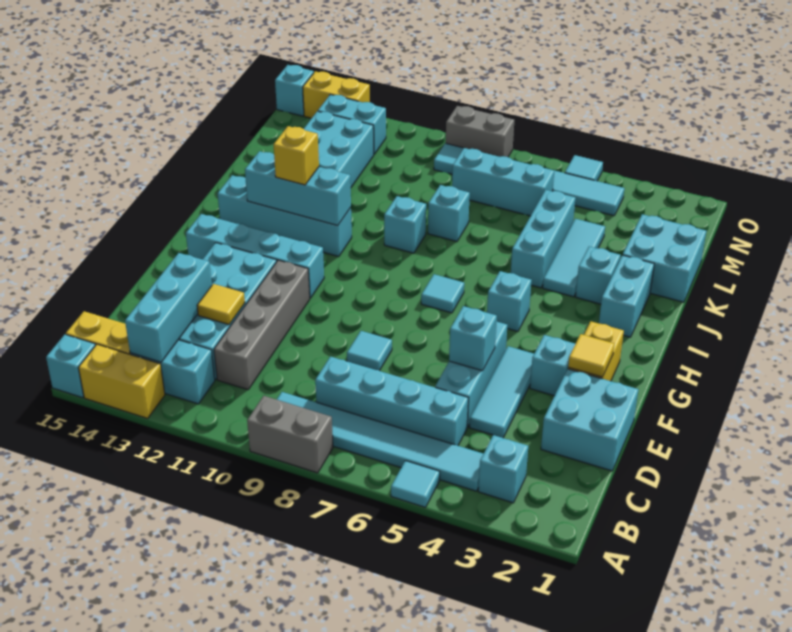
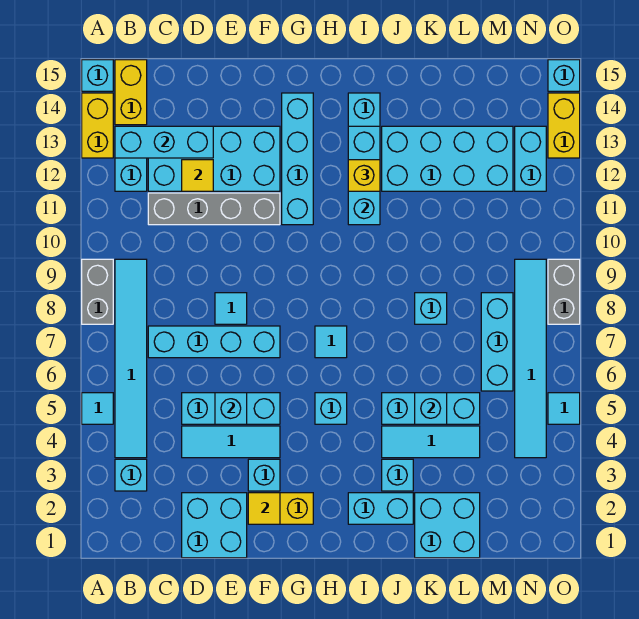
cyan 1x4 brick [315,357,468,446] -> cyan 1x4 brick turned to [148,326,280,358]
cyan 1x1 brick [384,196,426,253] -> cyan 1x1 brick moved to [415,393,447,424]

